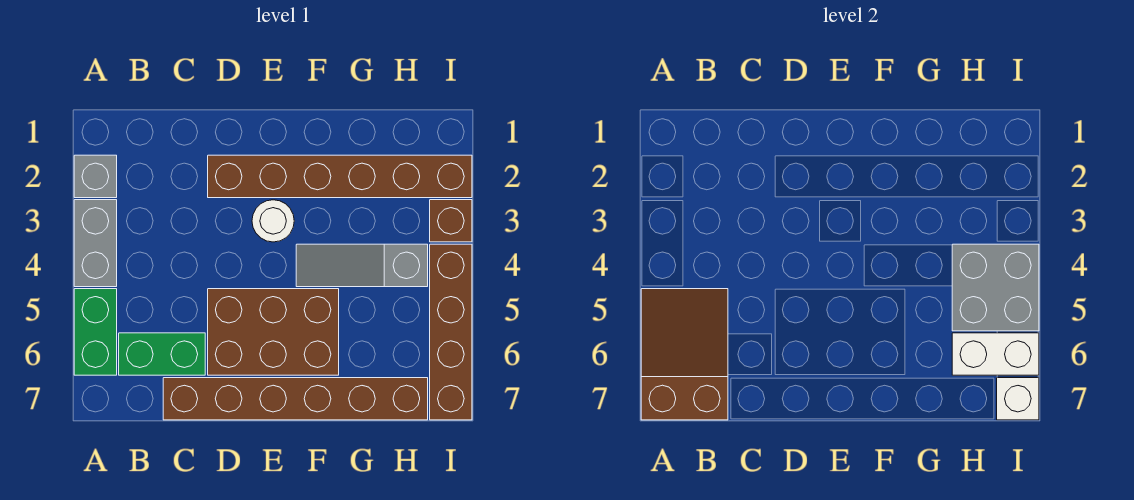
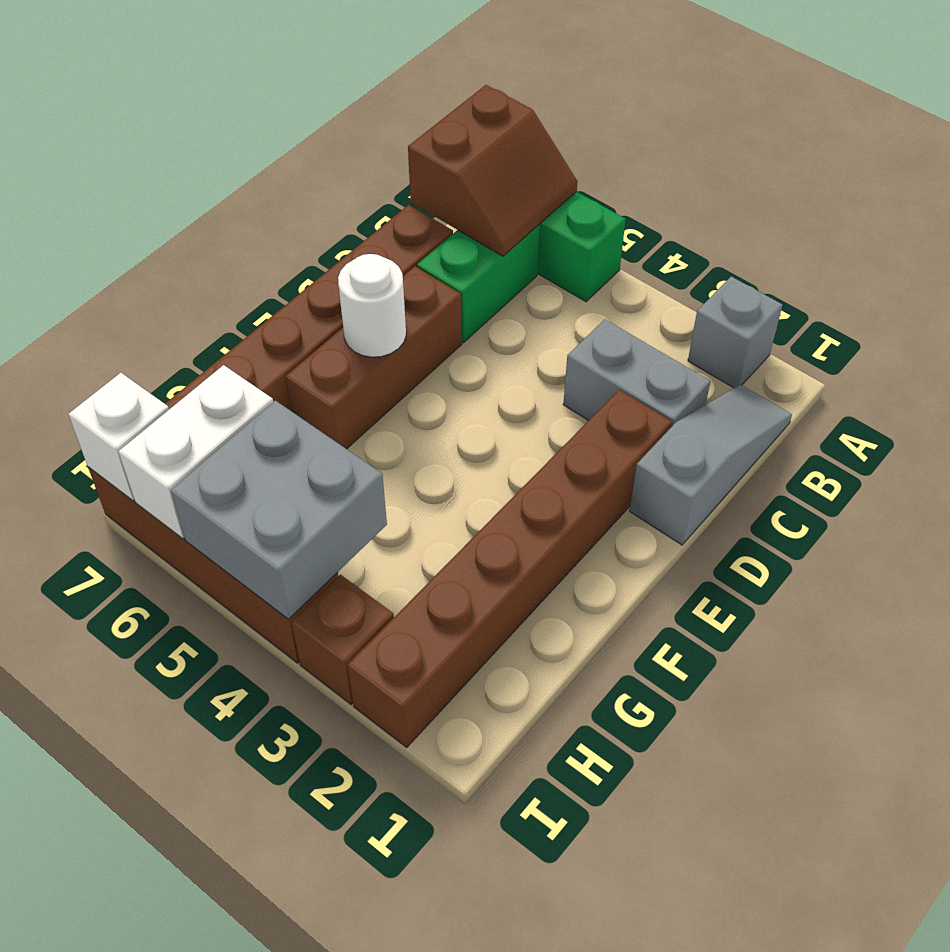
grey 1x2 brick [74,200,117,287] -> grey 1x2 brick moved to [563,319,710,427]
brown 2x3 slope [641,289,728,420] -> brown 2x2 slope [408,85,578,256]
brown 2x3 brick [208,289,339,375] -> brown 1x3 brick [286,266,462,449]
white 1x1 round brick [252,200,294,242] -> white 1x1 round brick moved to [338,254,406,357]
grey 1x3 slope [296,244,428,287] -> grey 1x3 slope moved to [630,384,792,545]

